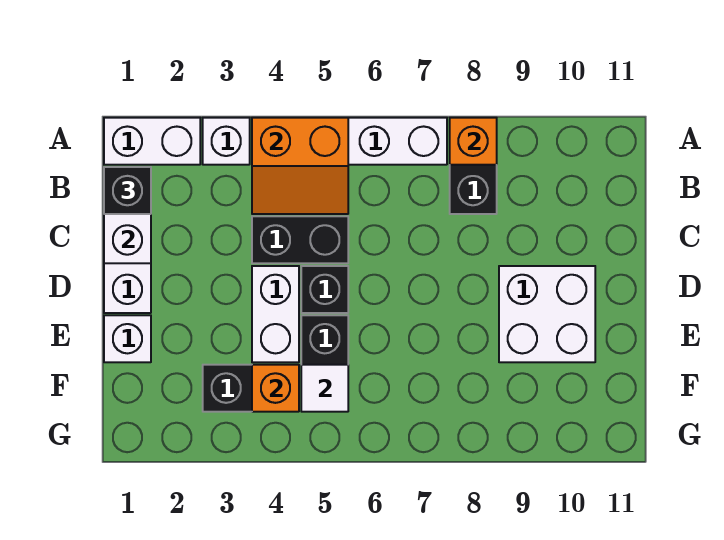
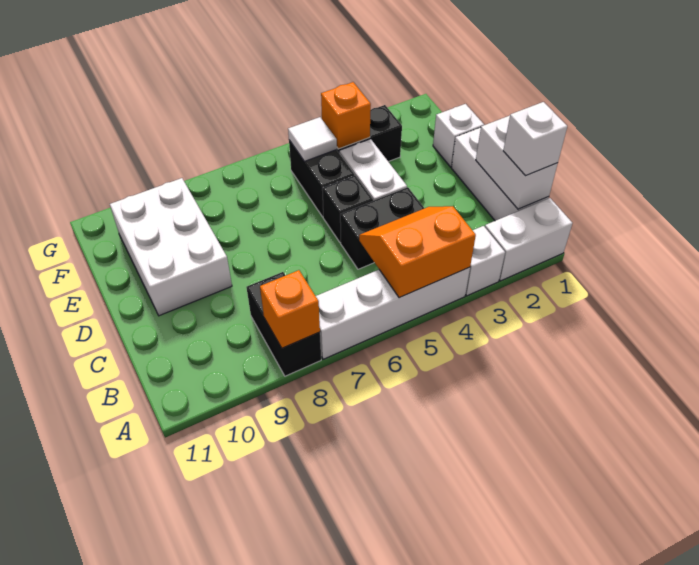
black 1x1 brick [104,167,151,214] -> white 1x1 brick [503,102,567,175]
white 2x2 brick [499,266,595,362] -> white 2x3 brick [110,178,232,316]

